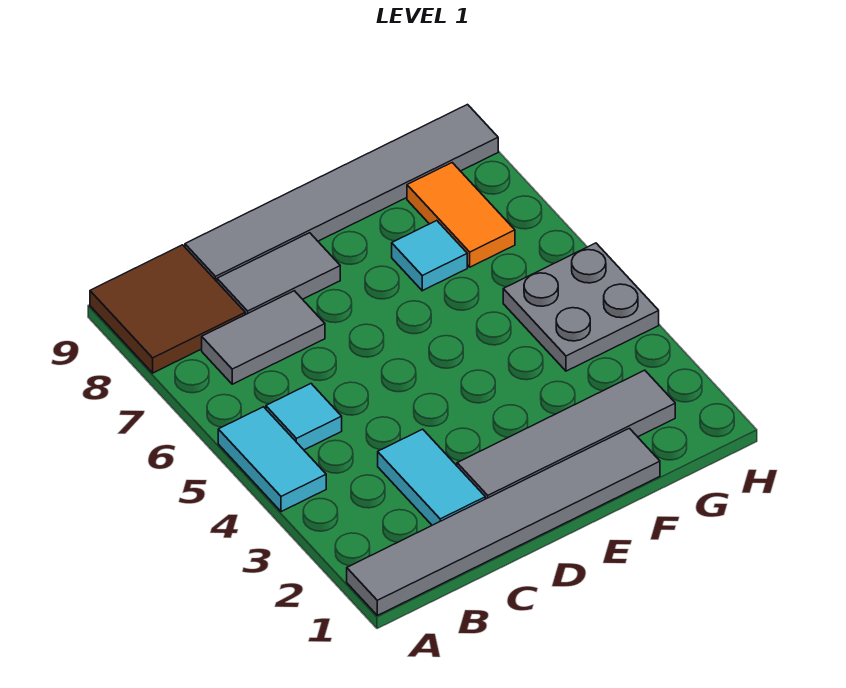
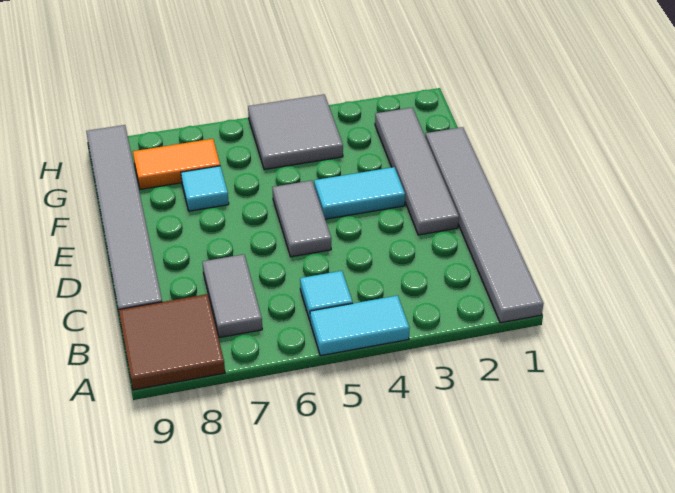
cyan 1x2 tile [378,429,485,525] -> cyan 1x2 tile moved to [314,167,405,219]
grey 1x2 tile [217,233,340,315] -> grey 1x2 tile moved to [272,181,331,257]
grey 2x2 plate [503,243,659,371] -> grey 2x2 tile [248,94,343,170]

